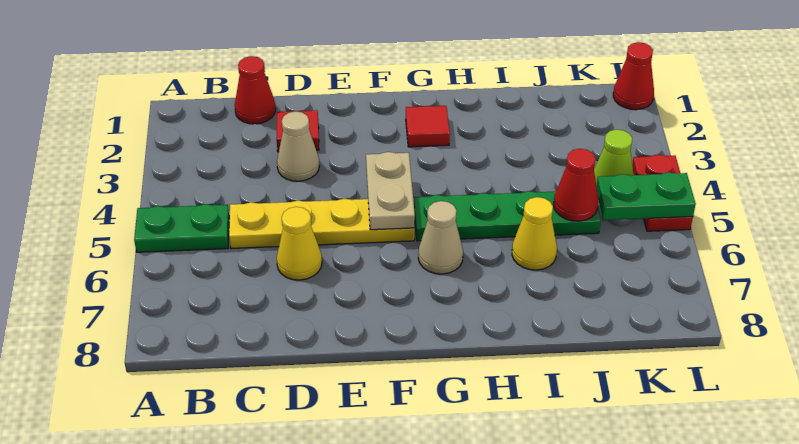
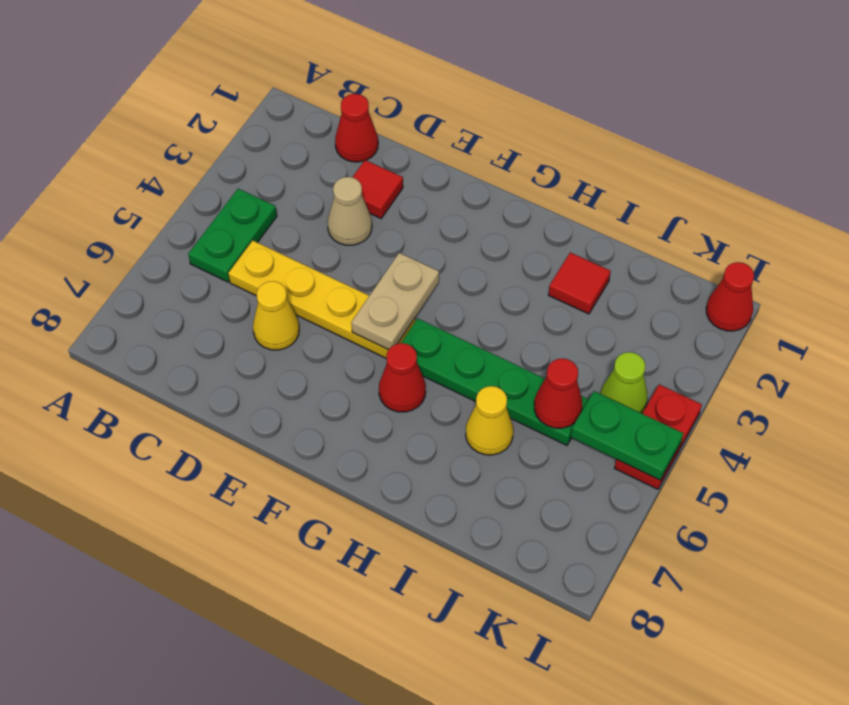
green 1x2 plate [134,204,229,252] -> green 1x2 plate turned to [188,189,277,282]
red 1x1 tile [406,106,450,147] -> red 1x1 tile moved to [548,253,611,314]
tan 1x1 cone [418,201,463,274] -> red 1x1 cone [379,343,426,412]

